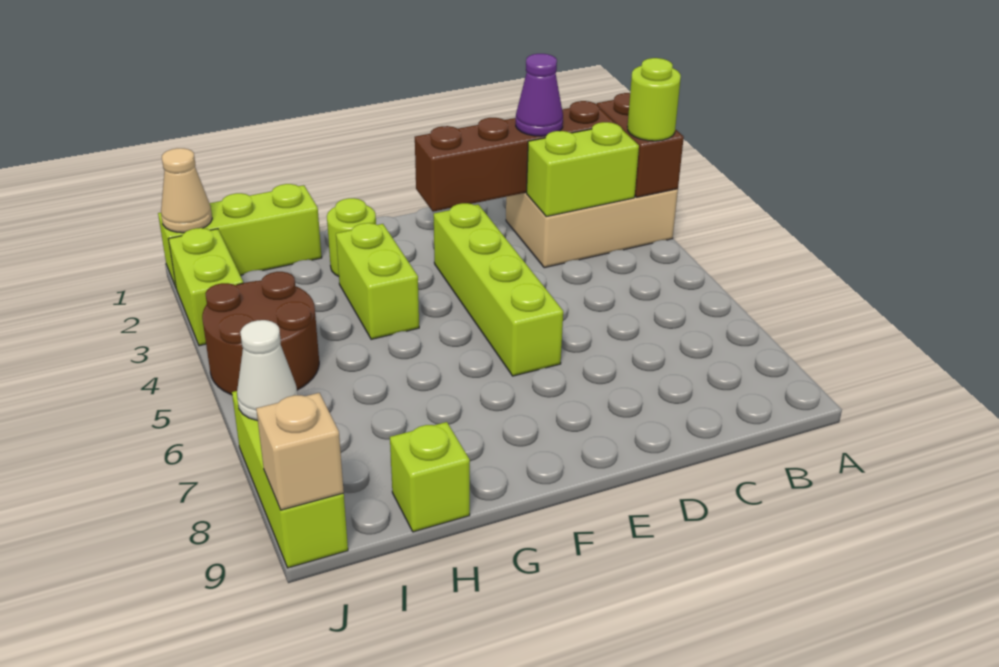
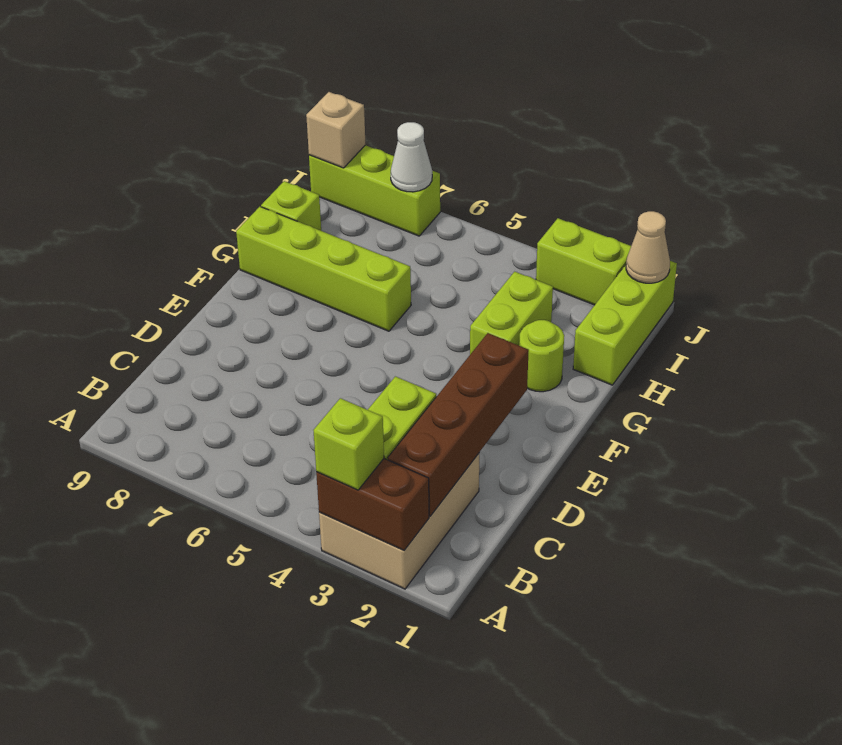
lime 1x1 round brick [628,58,681,141] -> lime 1x1 brick [313,398,384,490]
purple 1x1 cone [516,54,563,136] -> none
lime 1x4 brick [434,203,563,376] -> lime 1x4 brick moved to [236,207,411,331]
lime 1x2 brick [336,223,419,339] -> lime 1x2 brick turned to [470,272,553,354]
brown 2x2 round brick [202,272,319,395] -> none

